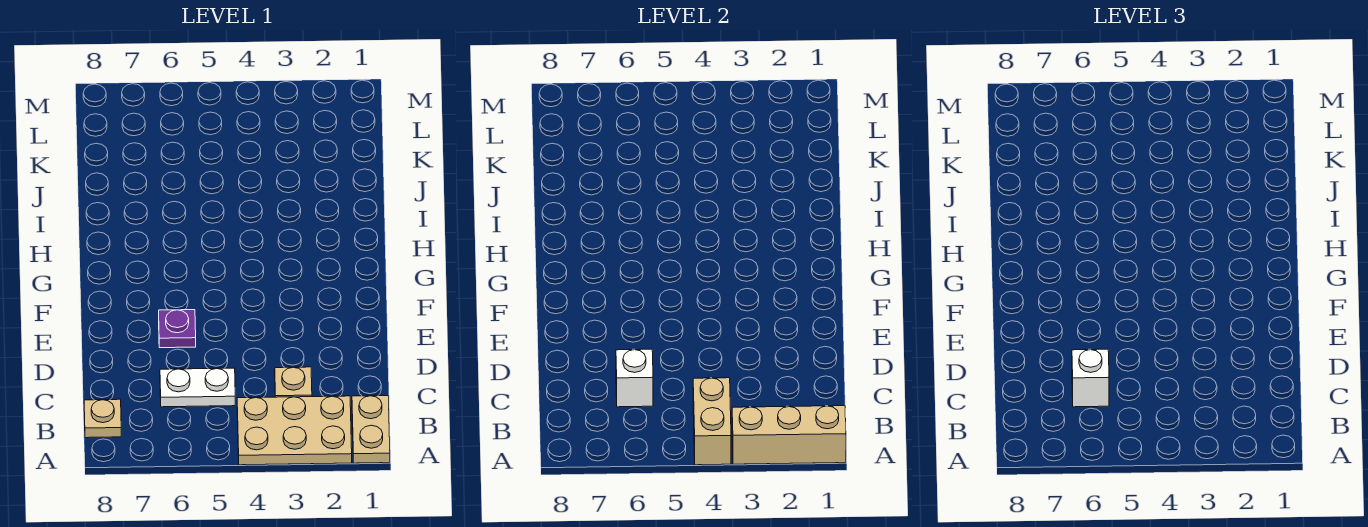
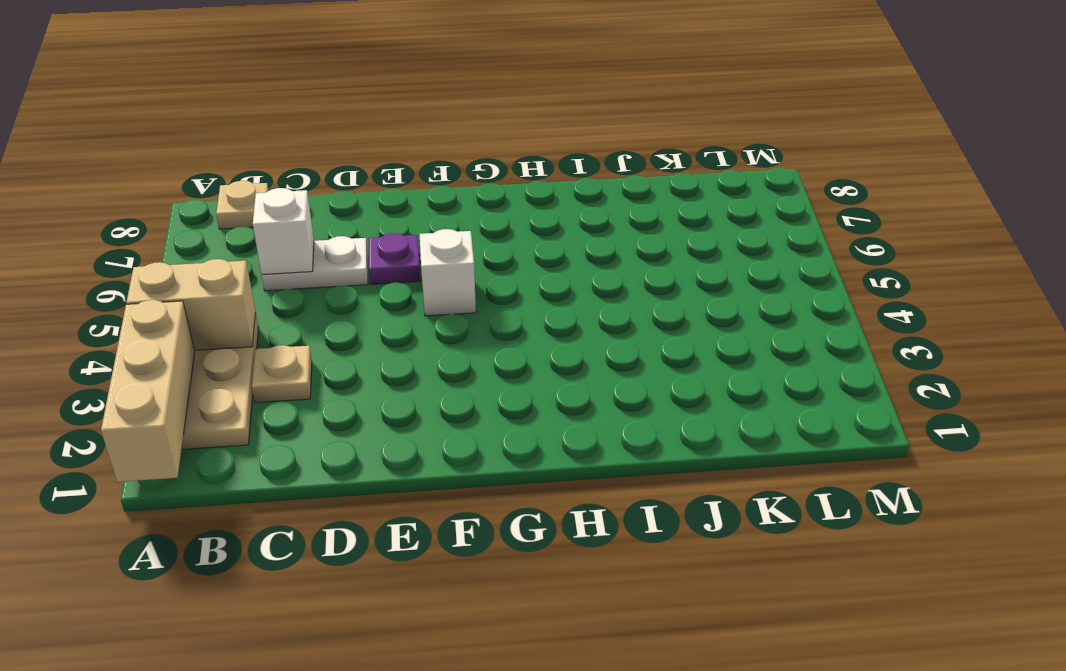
tan 1x2 plate [352,396,390,463] -> none
white 1x2 plate [160,368,235,407] -> white 1x2 plate turned to [262,236,368,291]
white 1x1 brick [1072,349,1109,407] -> white 1x1 brick moved to [420,229,476,316]

